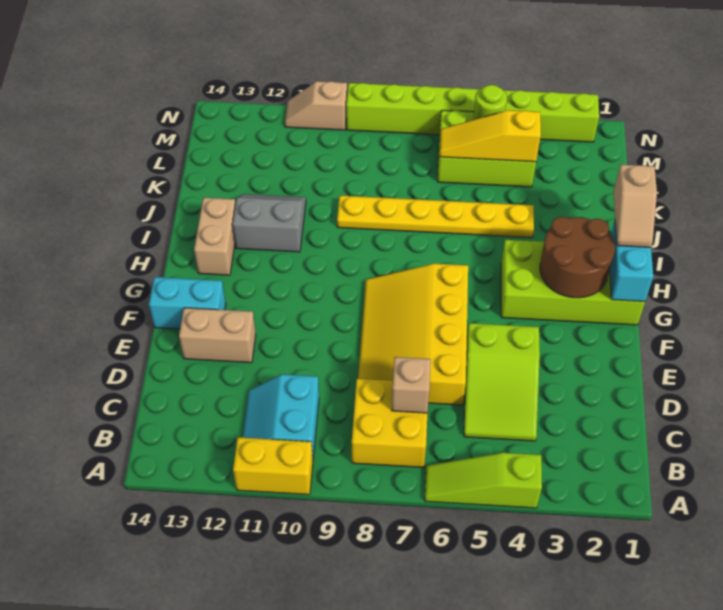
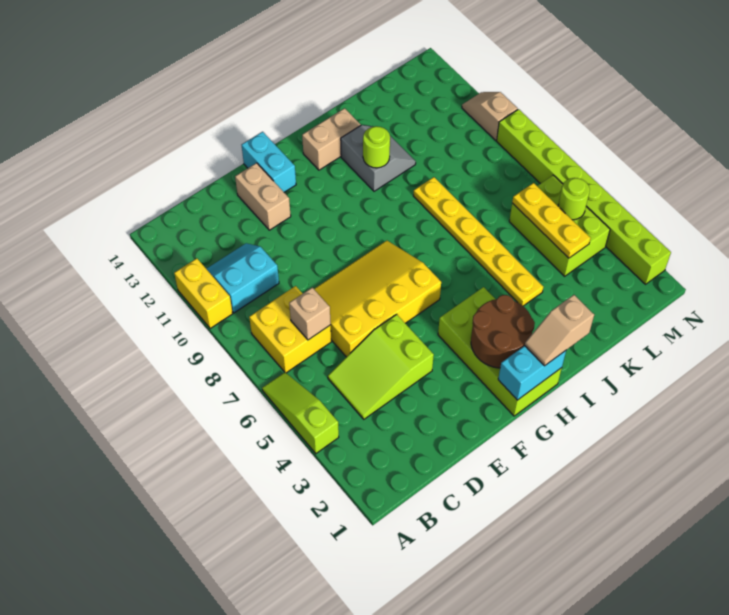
none -> lime 1x1 round brick [363,126,390,168]
yellow 1x3 slope [439,110,541,162] -> yellow 1x3 plate [512,183,591,258]

